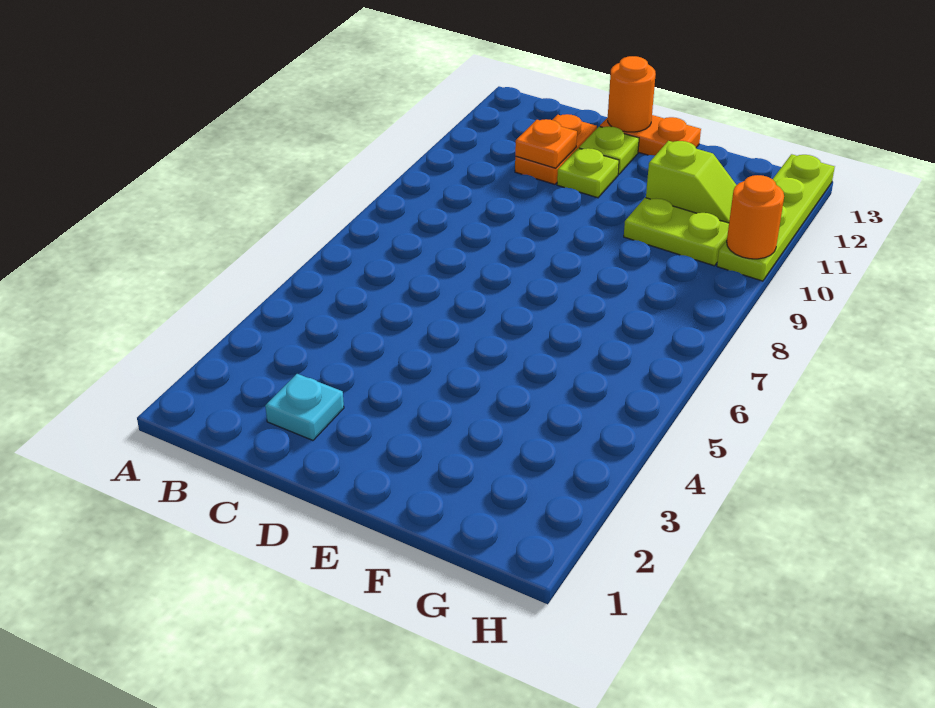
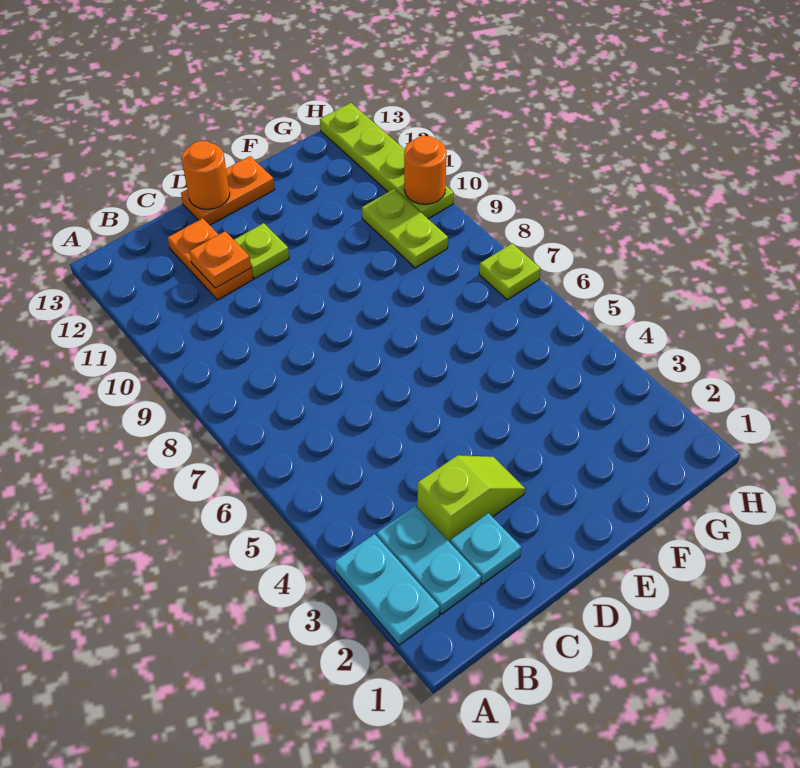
none -> cyan 1x2 plate [335,534,440,645]
none -> cyan 1x2 plate [377,506,481,614]
lime 1x1 plate [579,126,639,175] -> lime 1x1 plate moved to [479,243,541,300]
lime 1x2 plate [624,198,729,266] -> lime 1x2 plate turned to [362,189,448,268]
lime 1x2 slope [646,141,736,223] -> lime 1x2 slope moved to [417,455,525,542]

